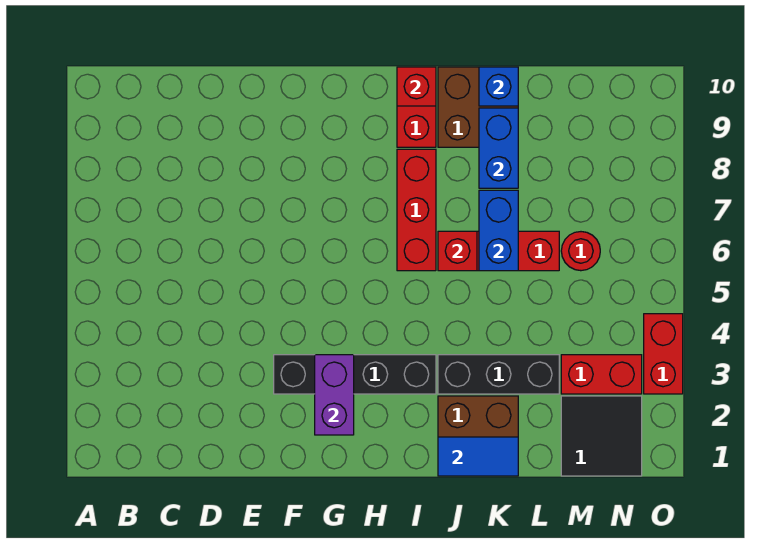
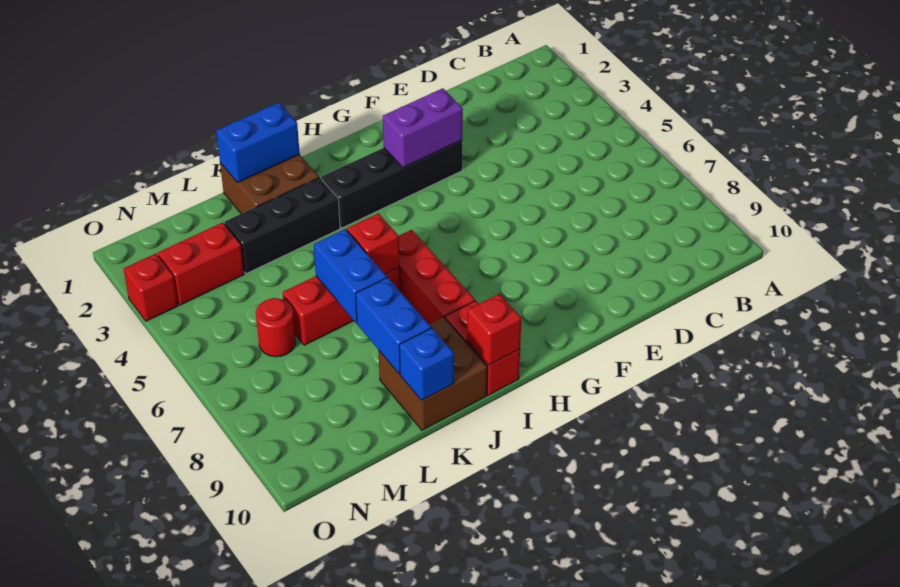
purple 1x2 brick [315,355,354,435] -> purple 1x2 brick turned to [383,88,463,168]
blue 1x2 tile [438,437,518,476] -> blue 1x2 brick [216,103,300,183]
black 2x2 tile [561,396,642,476] -> none
red 1x2 brick [644,314,683,394] -> red 1x1 brick [124,254,178,321]

